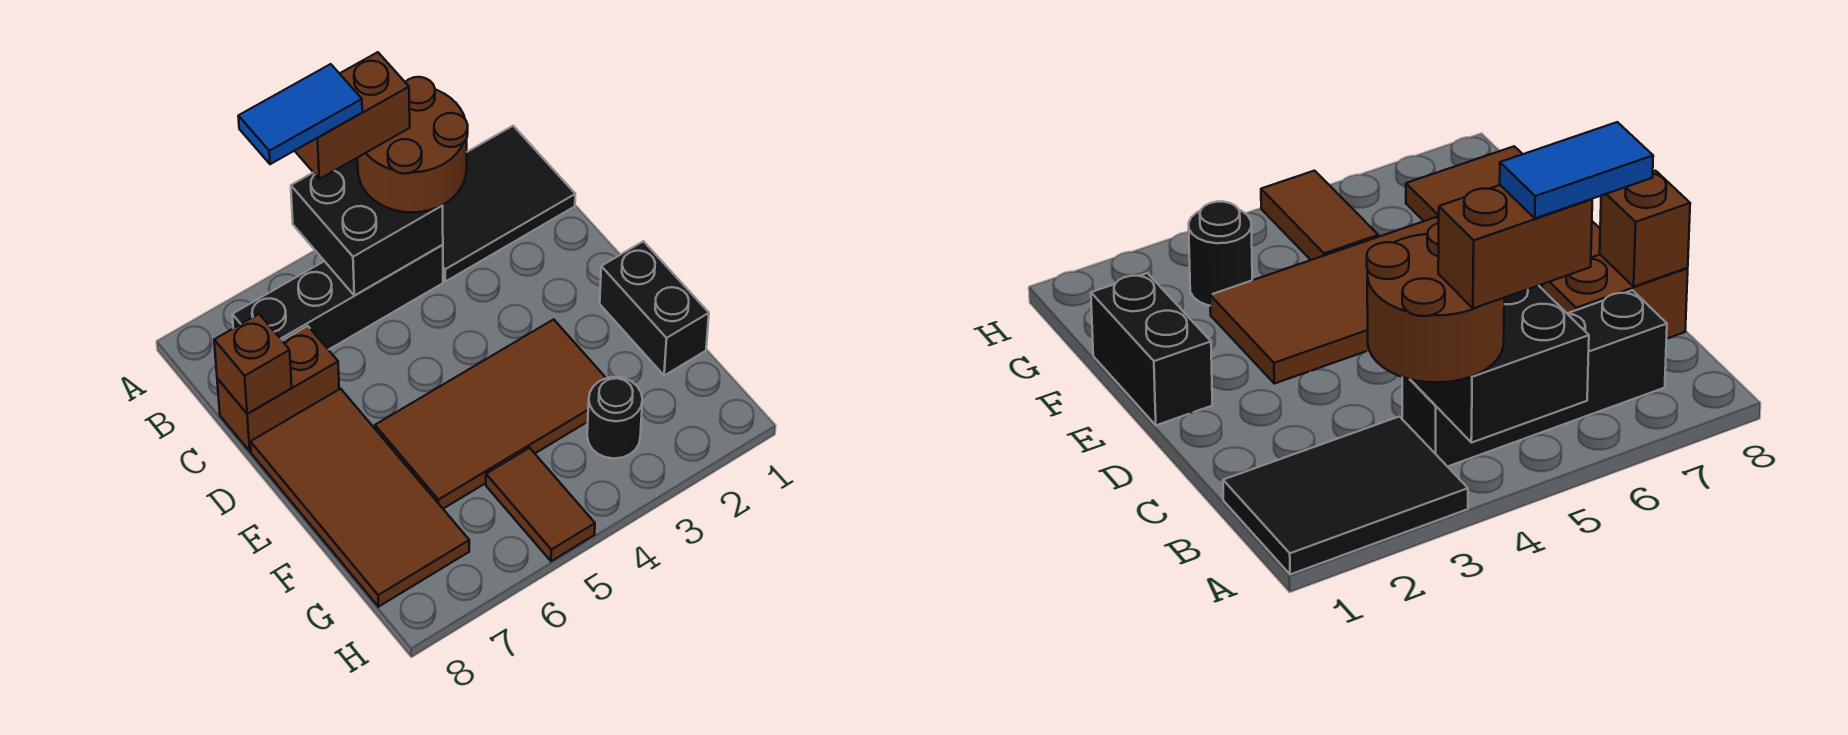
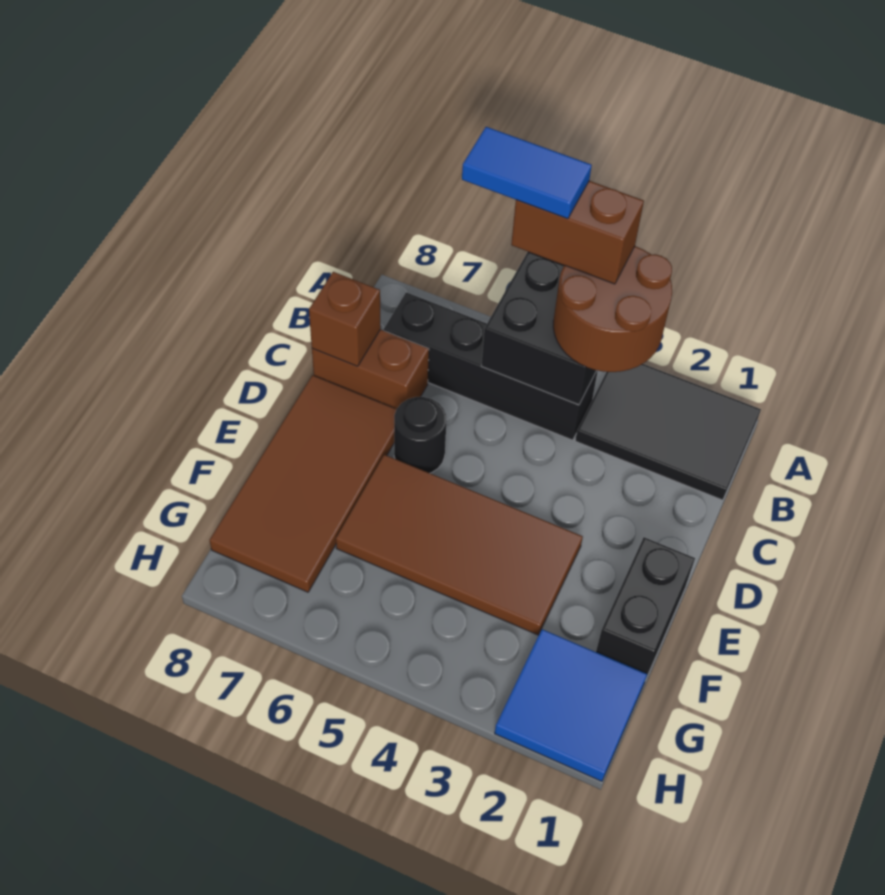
none -> blue 2x2 tile [495,629,647,781]
black 1x1 round brick [587,377,643,459] -> black 1x1 round brick moved to [394,397,447,473]
brown 1x2 tile [486,448,595,561] -> none

